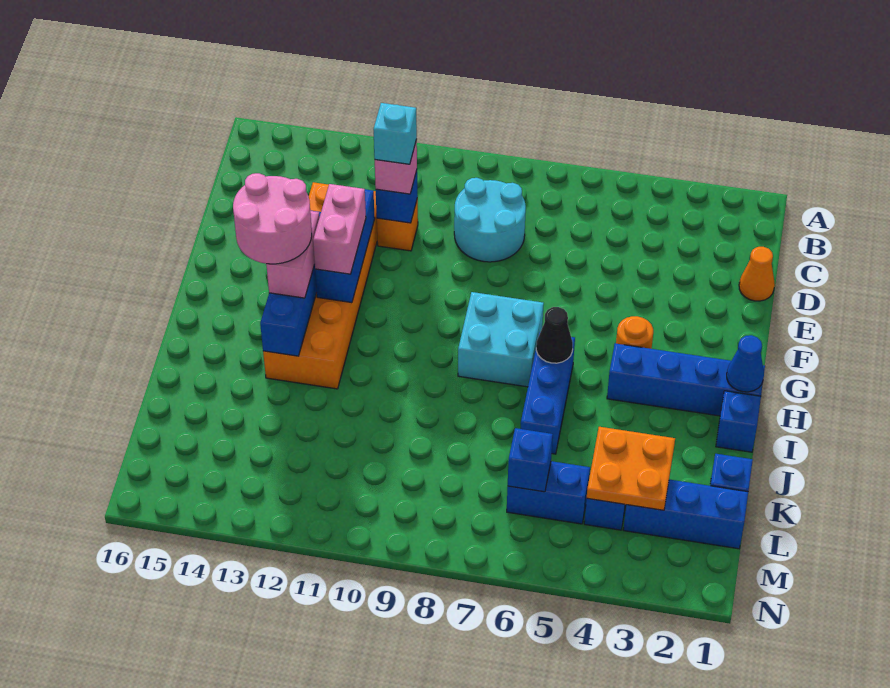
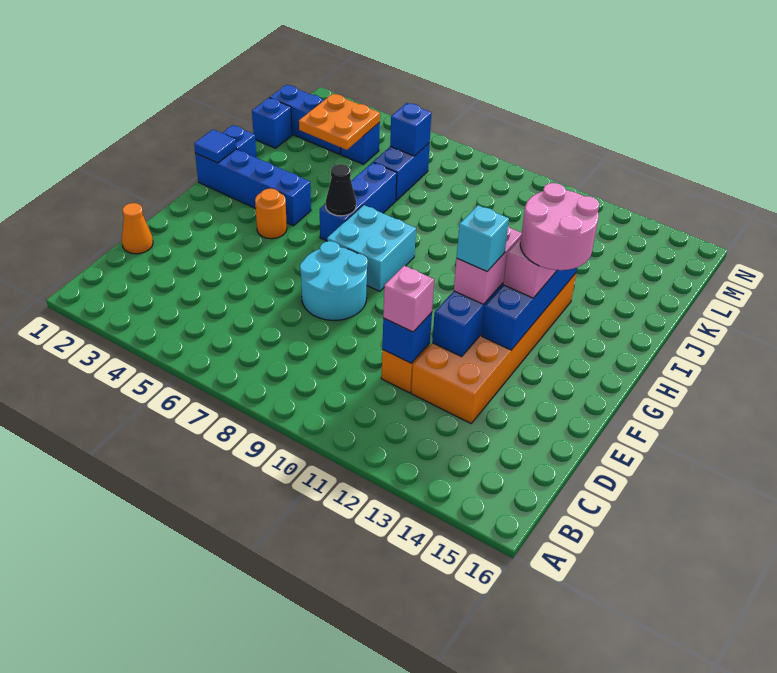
cyan 2x2 round brick [454,178,526,262] -> cyan 2x2 round brick moved to [300,241,368,320]
cyan 1x1 brick [373,103,417,164] -> cyan 1x1 brick moved to [457,205,509,271]
blue 1x1 cone [727,335,764,392] -> blue 1x1 tile [194,130,236,163]
blue 1x2 brick [507,461,590,524] -> blue 1x2 brick turned to [373,143,430,200]

